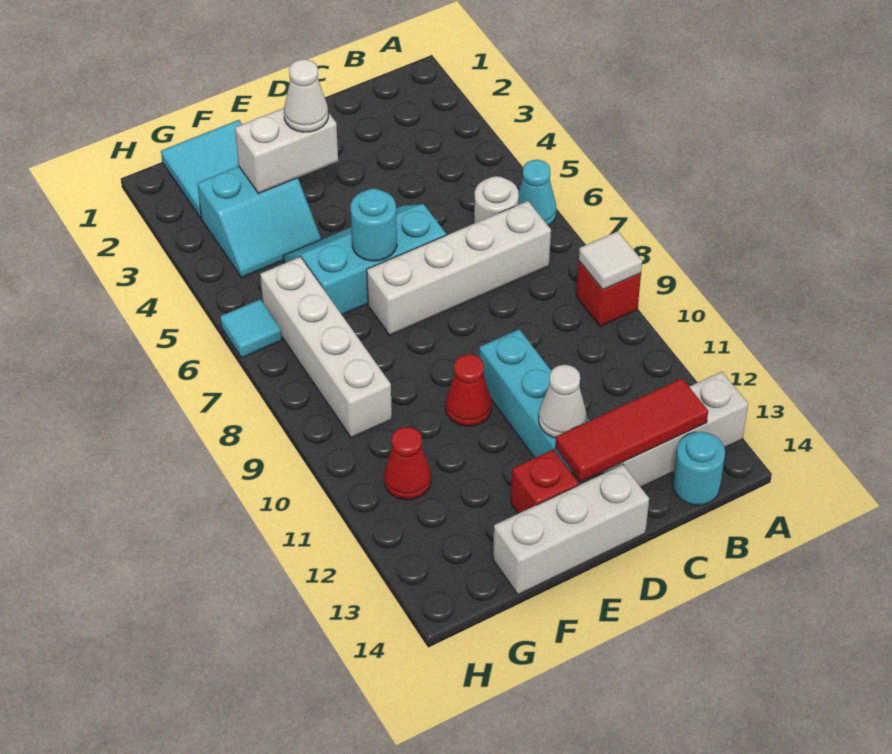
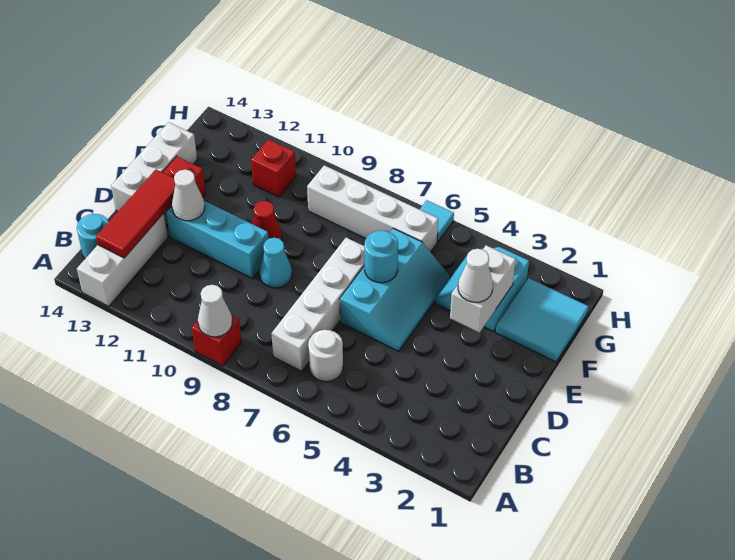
cyan 1x1 cone [518,160,557,226] -> cyan 1x1 cone moved to [260,238,292,288]
white 1x1 tile [579,231,642,290] -> white 1x1 cone [198,285,232,337]
red 1x1 cone [384,427,431,500] -> red 1x1 brick [251,139,296,197]

